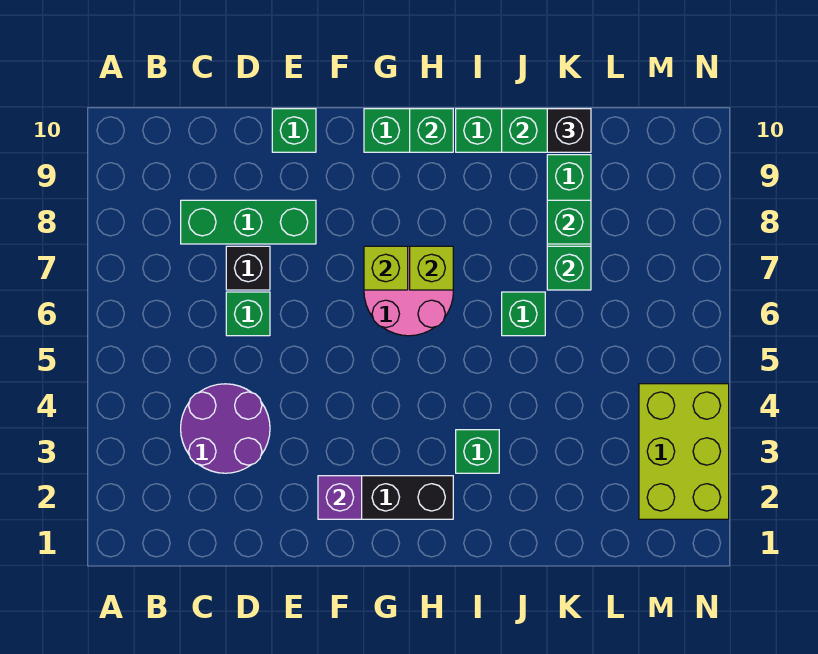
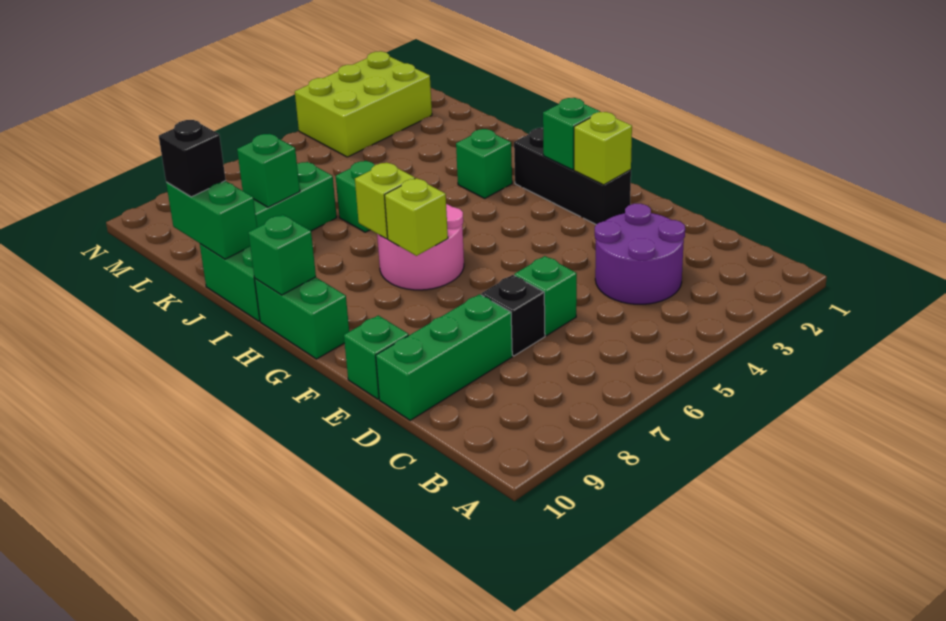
green 1x3 brick [181,200,316,244] -> green 1x3 brick turned to [376,294,512,420]
purple 1x1 brick [318,476,362,519] -> lime 1x1 brick [574,112,632,185]
green 1x1 brick [547,246,591,290] -> green 1x1 brick moved to [543,98,600,170]

